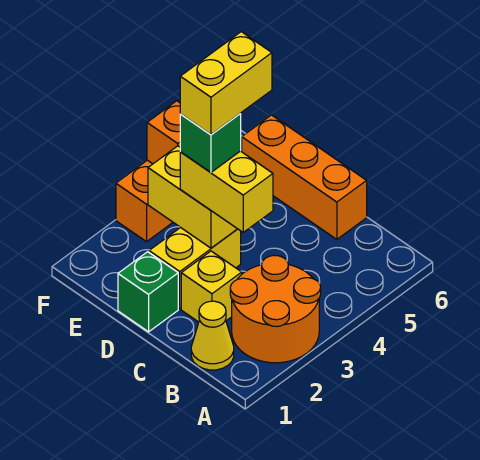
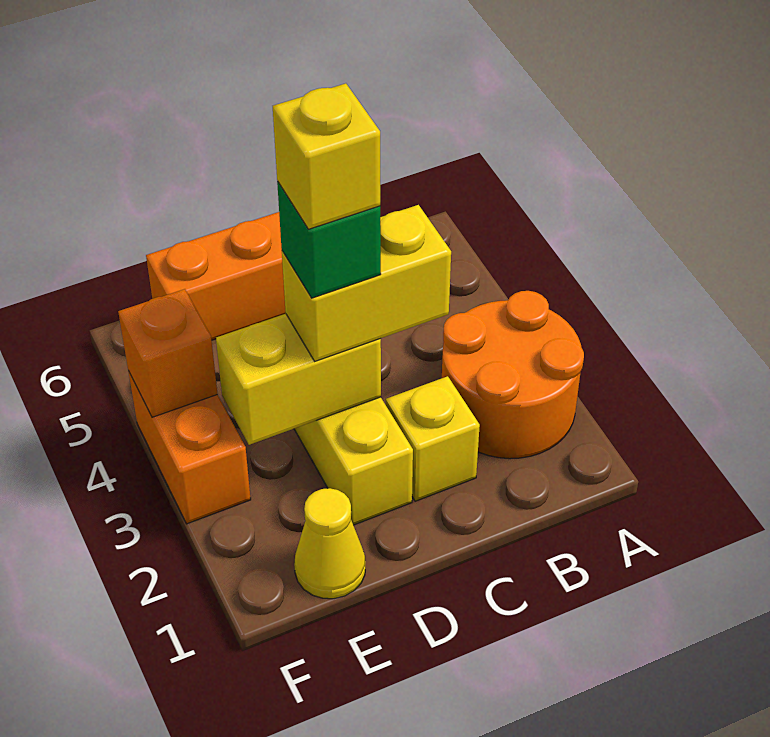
yellow 1x1 cone [191,301,234,370] -> yellow 1x1 cone moved to [294,488,365,599]
green 1x1 brick [118,252,178,332] -> none
yellow 1x2 brick [180,32,272,134] -> yellow 1x1 brick [273,83,380,229]

